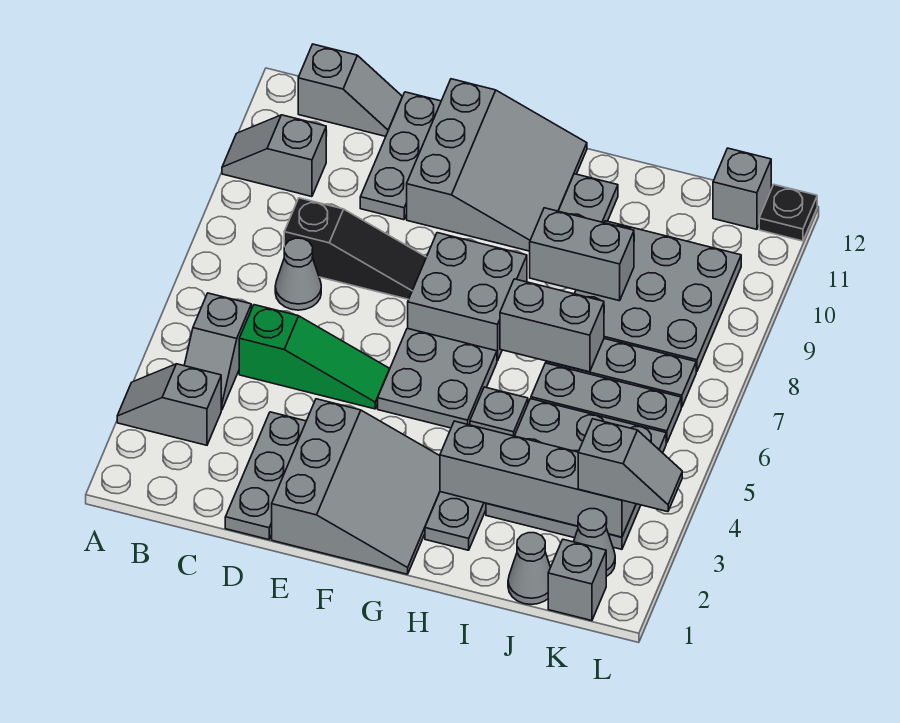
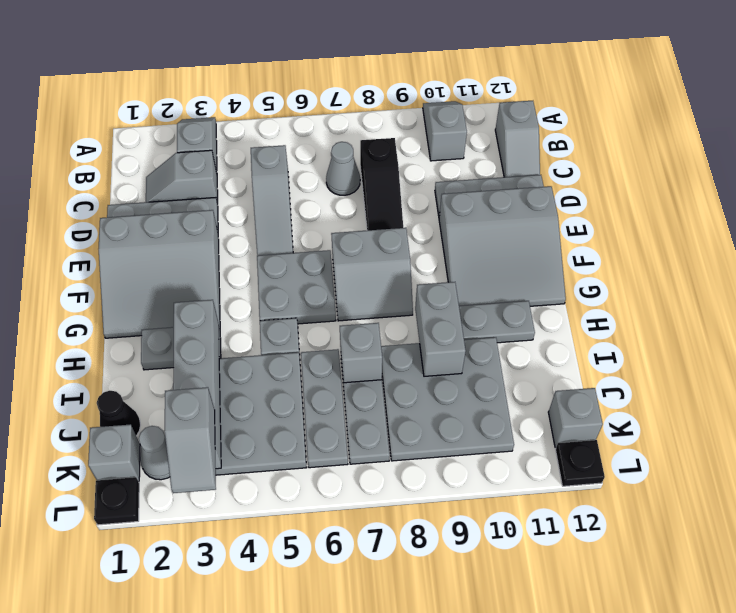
grey 1x2 slope [184,293,252,410] -> grey 1x2 slope moved to [146,150,218,204]
green 1x3 slope [239,305,389,409] -> grey 1x3 slope [251,145,293,256]
grey 2x2 brick [408,233,527,361] -> grey 2x2 slope [331,228,413,321]
grey 1x2 brick [500,279,604,372] -> grey 1x1 brick [340,323,382,383]
grey 1x1 cone [508,533,551,605] -> black 1x1 cone [97,390,141,436]
none -> black 1x1 plate [94,477,139,525]

